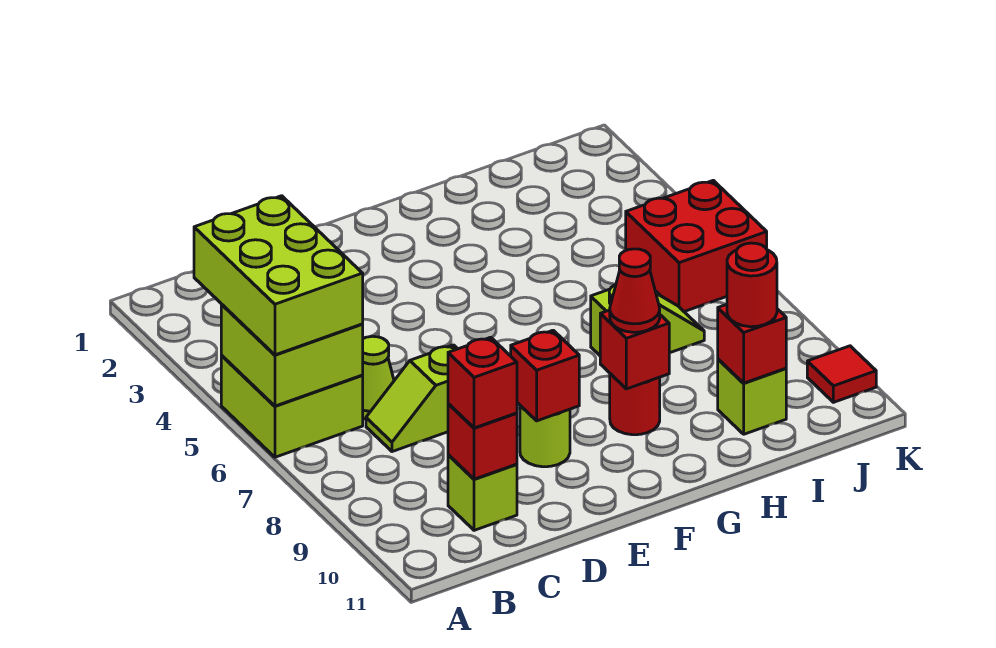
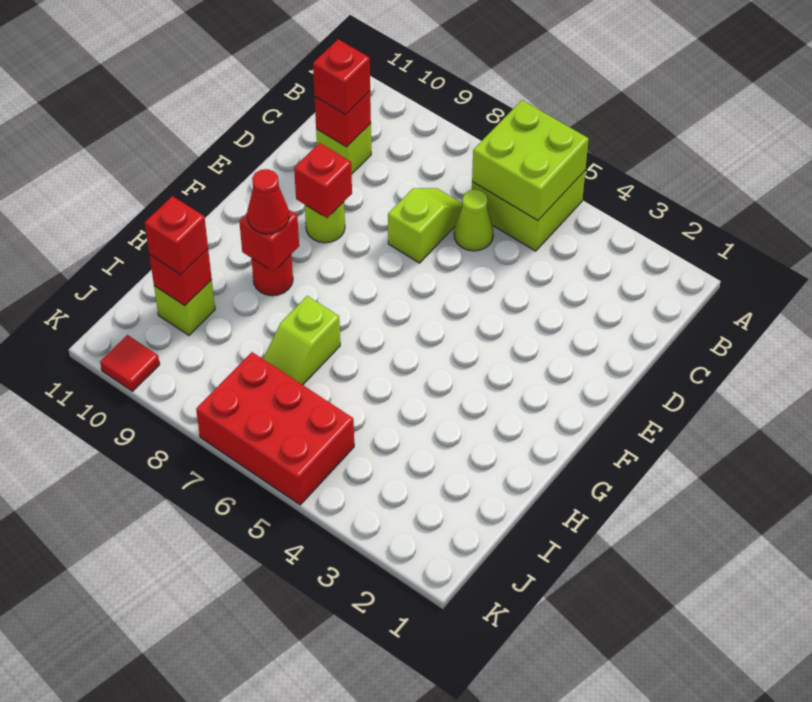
lime 2x3 brick [194,196,363,355] -> none
red 1x1 round brick [727,243,777,327] -> red 1x1 brick [145,196,208,275]
red 2x2 brick [626,180,767,312] -> red 2x3 brick [196,352,354,505]

